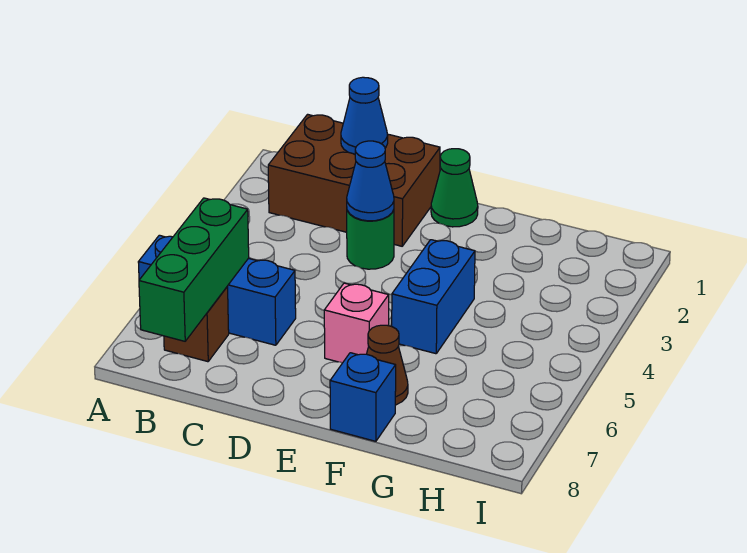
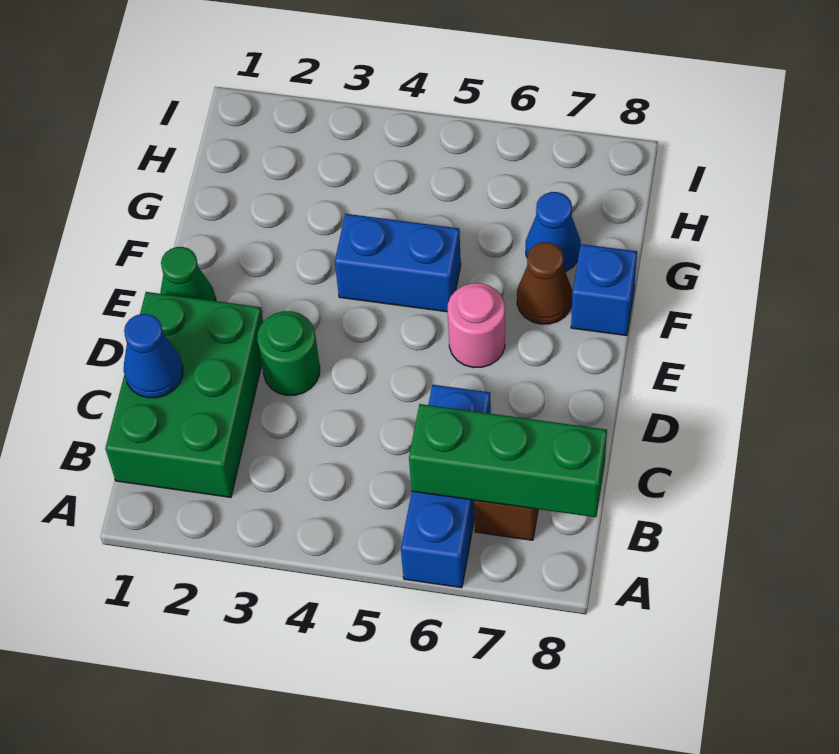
brown 2x3 brick [268,114,440,246] -> green 2x3 brick [105,292,263,497]
blue 1x1 cone [347,141,394,221] -> blue 1x1 cone moved to [526,192,581,272]
pink 1x1 brick [324,283,389,363] -> pink 1x1 round brick [448,283,505,367]

